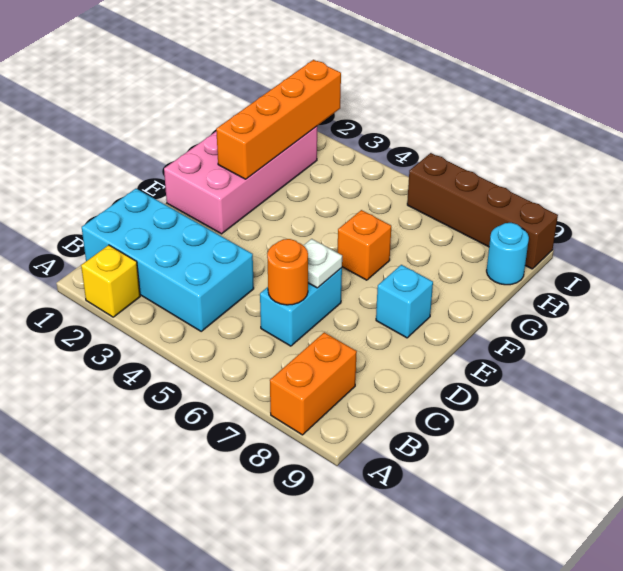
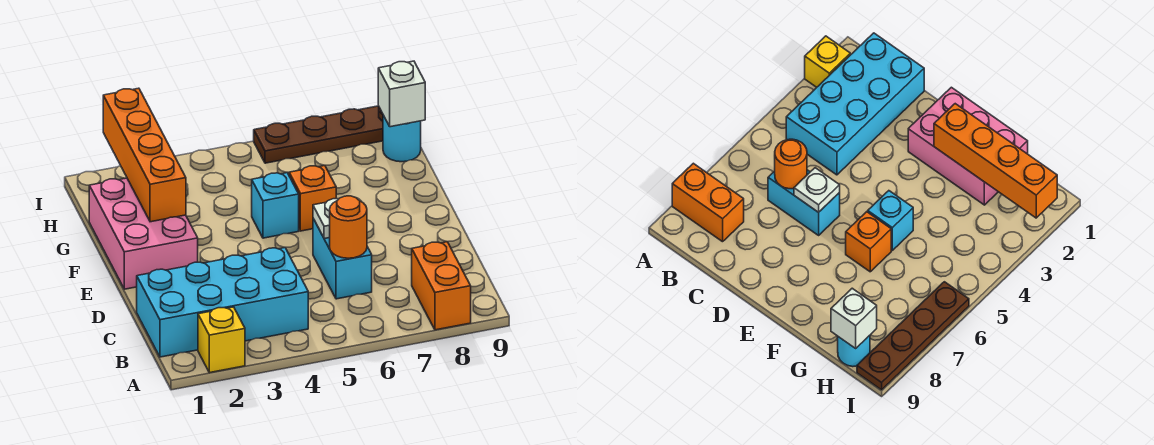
pink 2x4 brick [164,126,317,234] -> pink 2x3 brick [89,178,198,289]
cyan 1x1 brick [376,265,433,338] -> cyan 1x1 brick moved to [252,173,299,238]
none -> white 1x1 brick [378,61,425,127]
brown 1x4 brick [407,153,558,269] -> brown 1x4 plate [254,106,383,163]

